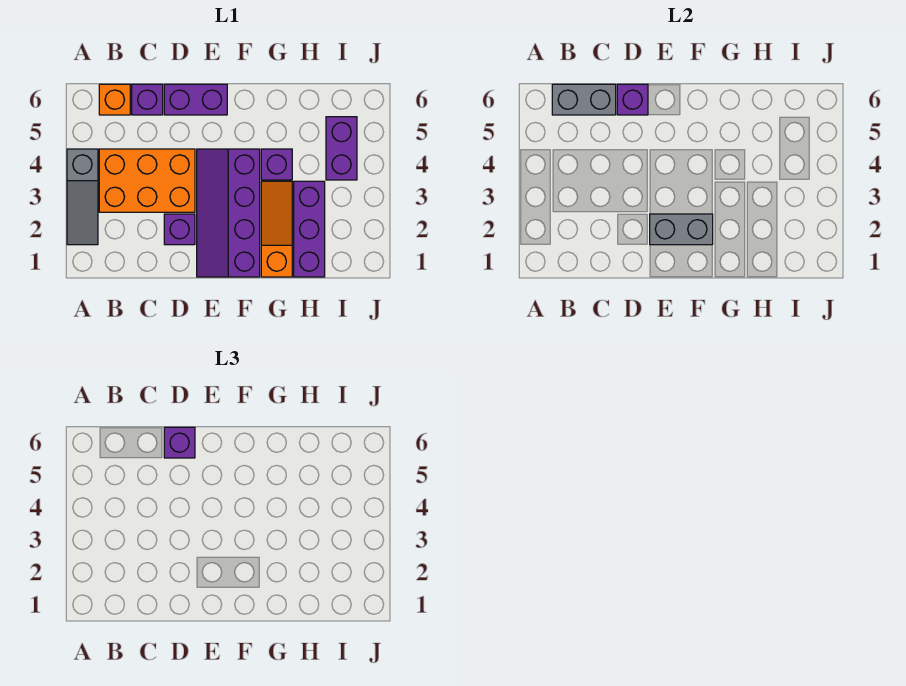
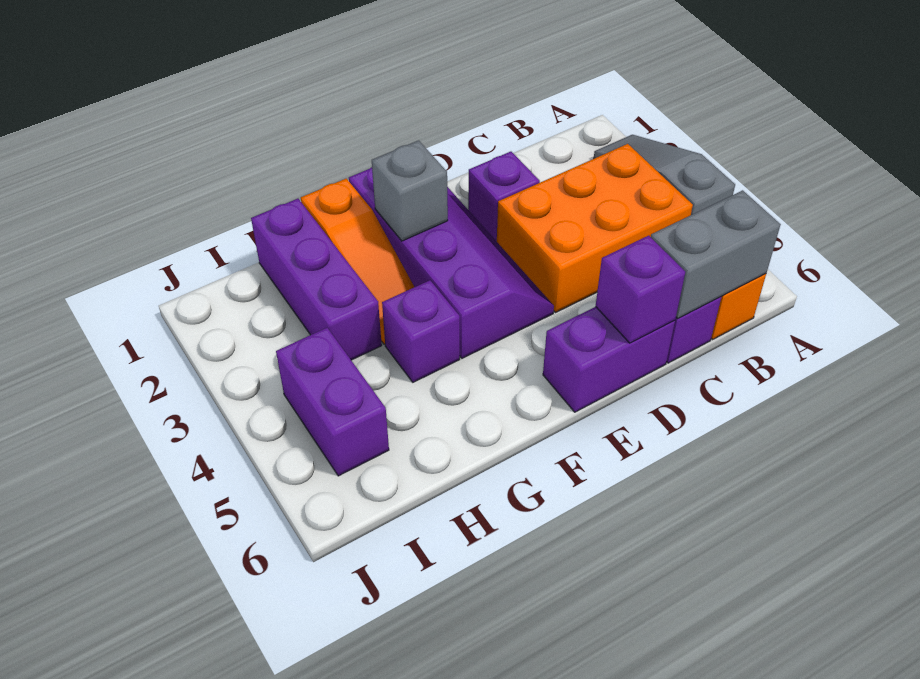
purple 1x1 brick [164,427,195,458] -> none
grey 1x2 brick [650,214,713,245] -> grey 1x1 brick [372,141,448,241]

